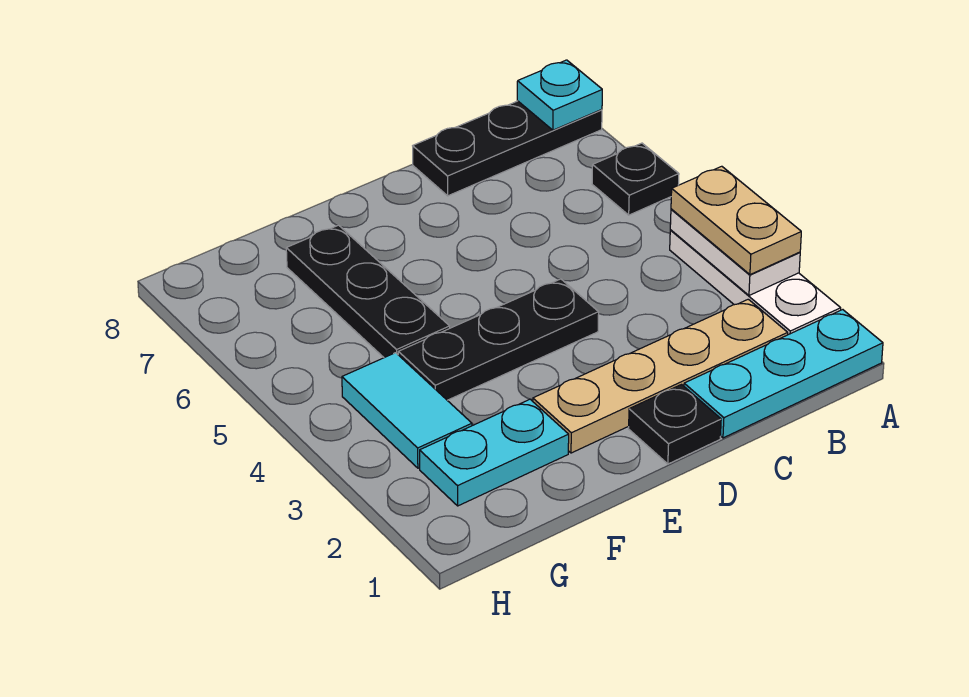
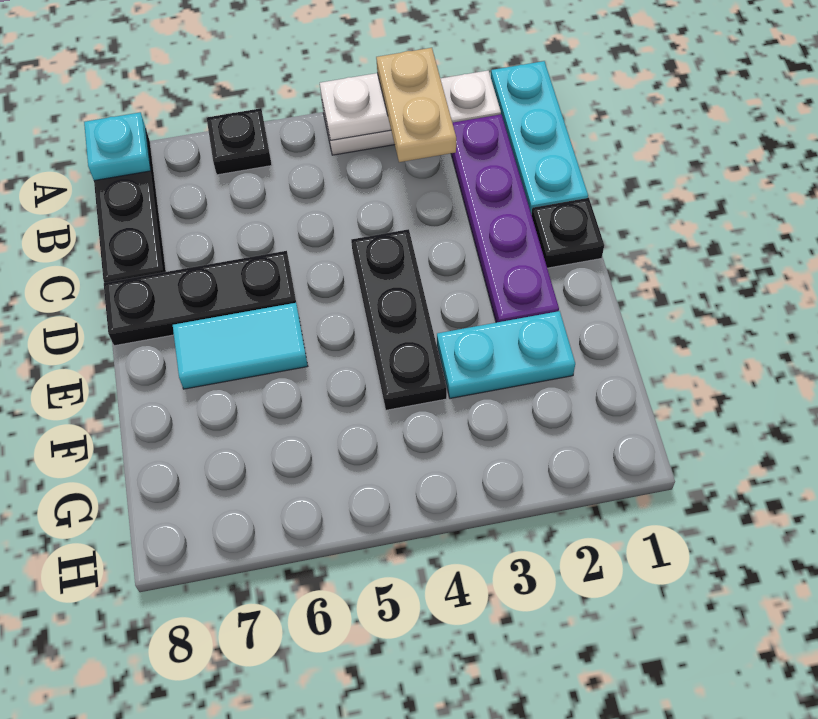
tan 1x2 plate [671,166,801,275] -> tan 1x2 plate turned to [376,48,456,162]
tan 1x4 plate [533,299,788,453] -> purple 1x4 plate [451,114,559,323]
cyan 1x2 plate [420,399,569,506] -> cyan 1x2 plate turned to [437,311,575,398]
black 1x3 plate [286,225,450,358] -> black 1x3 plate moved to [104,251,297,346]
cyan 1x2 tile [342,353,472,468] -> cyan 1x2 tile moved to [173,303,308,389]

